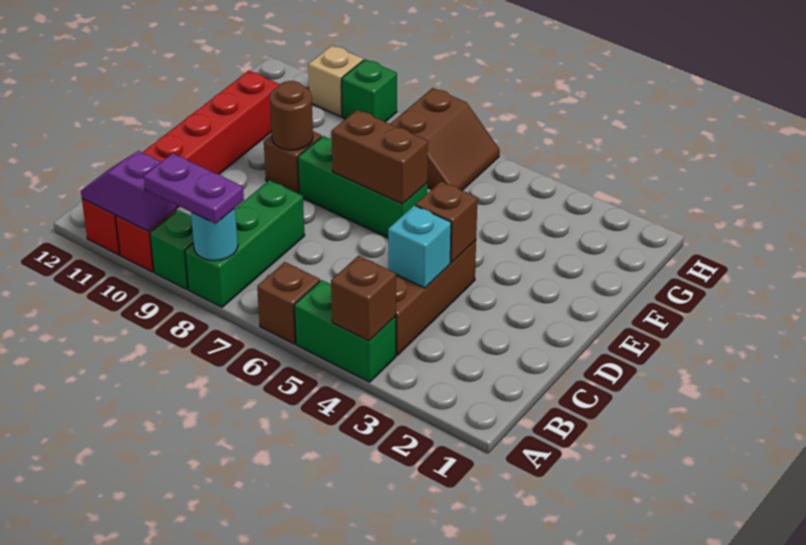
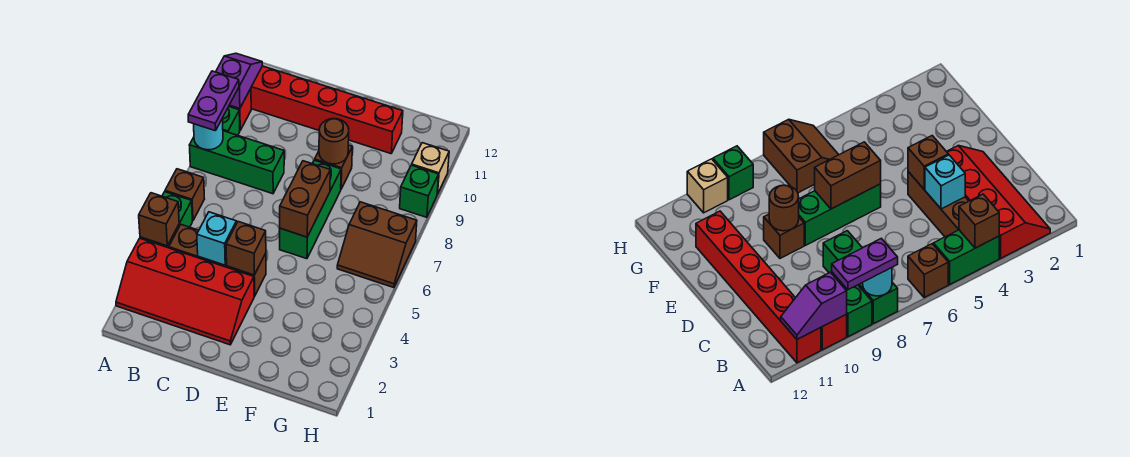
none -> red 2x4 slope [116,238,254,345]

